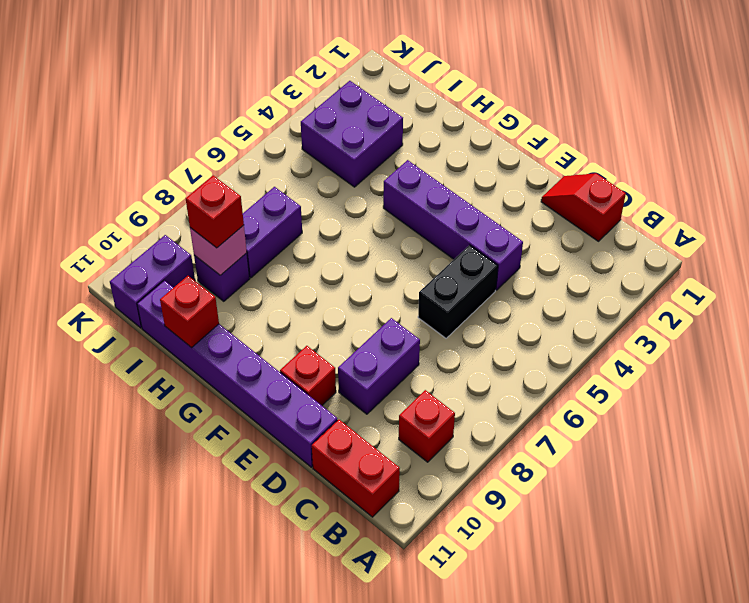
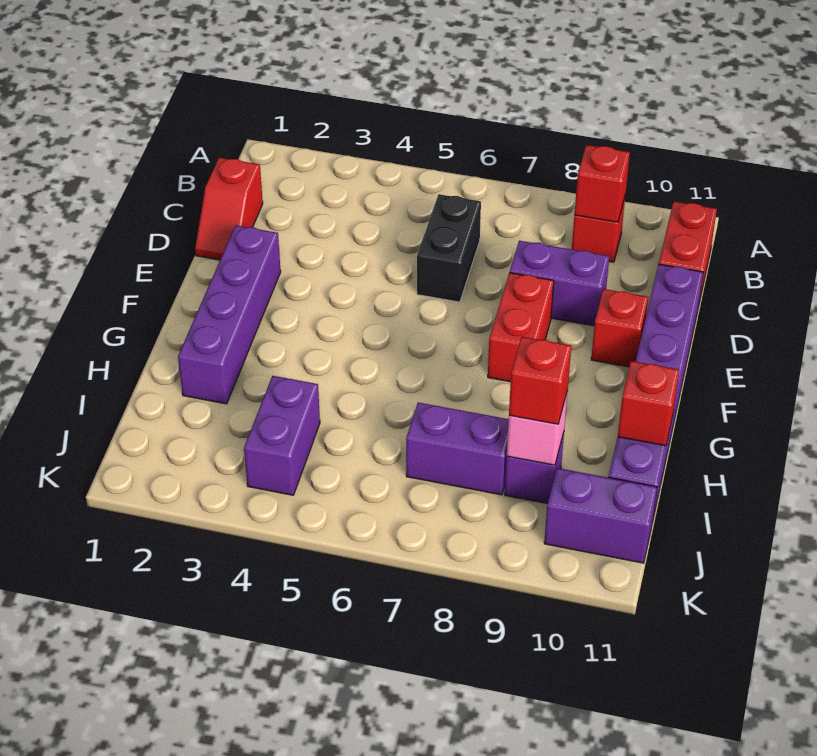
none -> red 1x1 brick [575,145,630,222]
purple 1x4 brick [383,160,523,290] -> purple 1x4 brick moved to [178,226,281,404]
black 1x2 brick [418,245,498,338] -> black 1x2 brick turned to [417,194,481,302]
none -> red 1x2 brick [488,273,554,382]
purple 2x2 brick [301,81,403,187] -> purple 1x2 brick [244,376,320,495]

